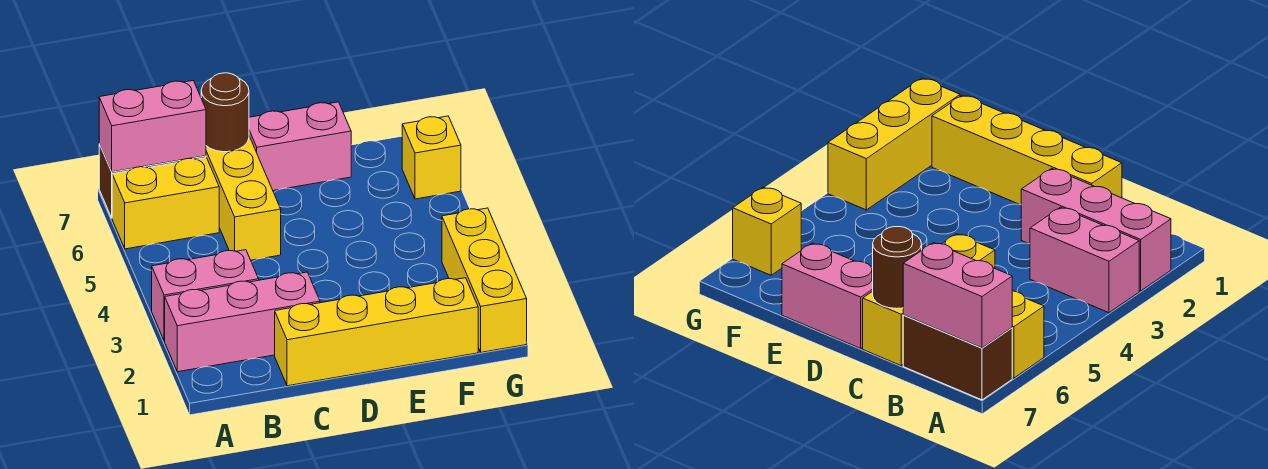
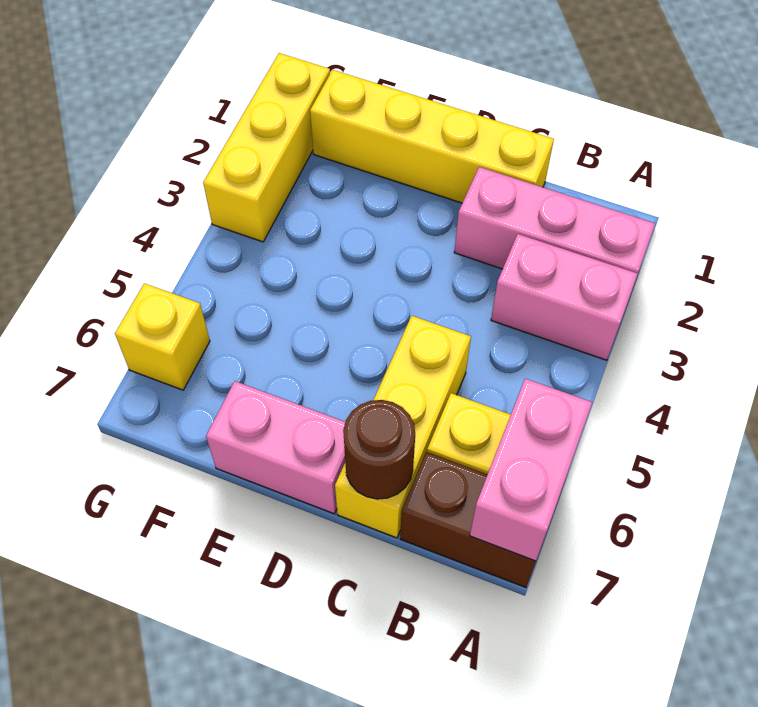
pink 1x2 brick [99,81,206,172] -> pink 1x2 brick turned to [470,379,593,561]

